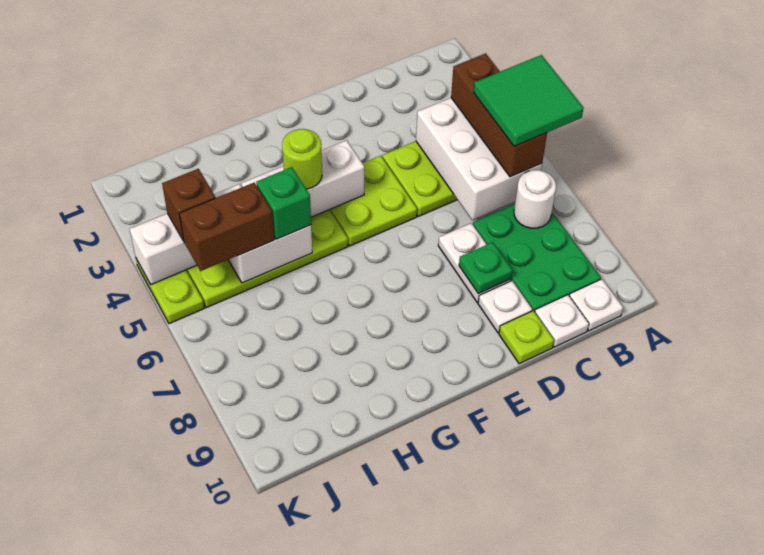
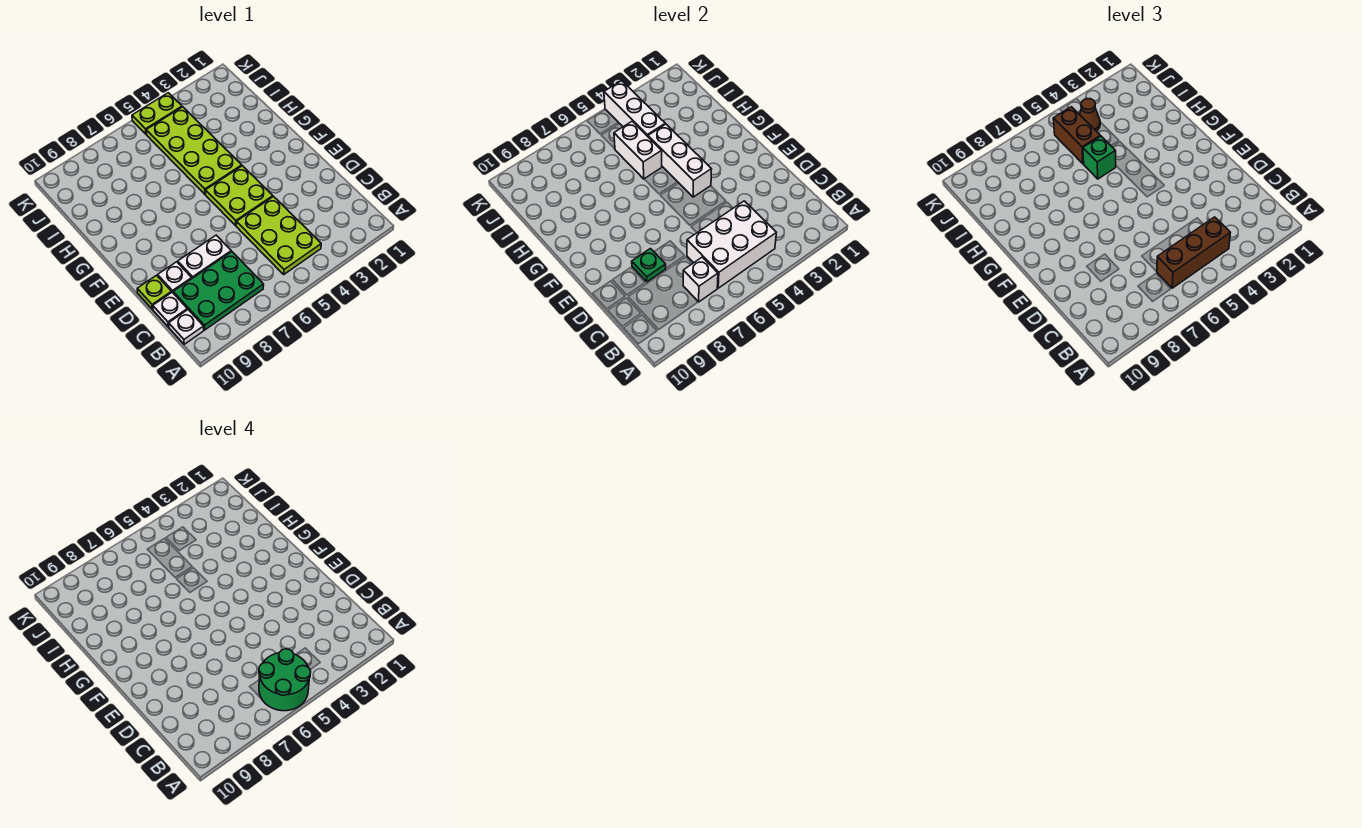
green 2x2 tile [473,55,584,146] -> green 2x2 round brick [259,649,311,711]
white 1x1 round brick [514,170,556,228] -> white 1x1 brick [683,257,718,302]
lime 1x1 round brick [282,129,322,189] -> none
brown 1x1 brick [162,169,215,241] -> brown 1x1 cone [1079,99,1100,131]

